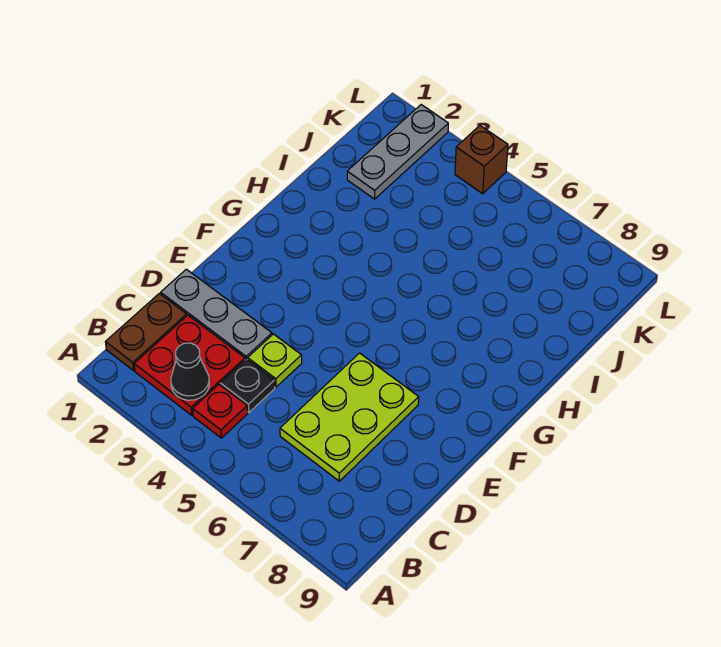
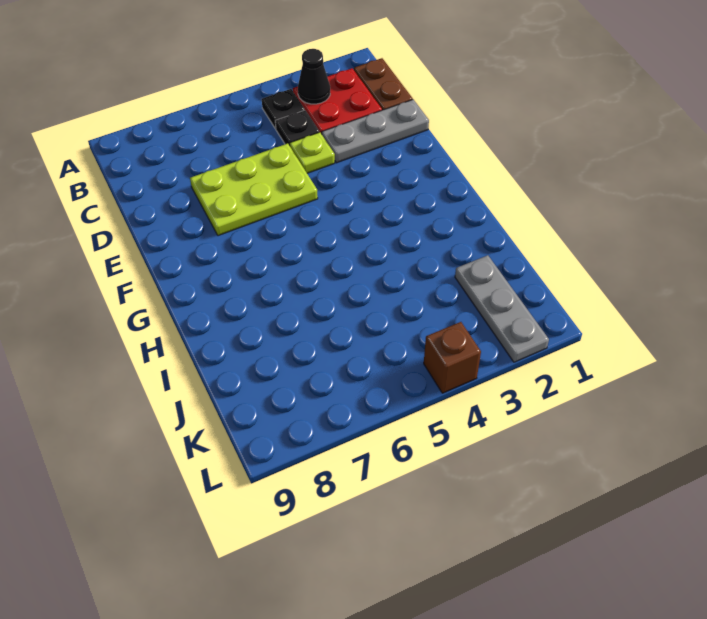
red 1x1 plate [193,385,248,438] -> black 1x1 plate [262,89,305,129]
lime 2x3 plate [280,353,419,481] -> lime 2x3 plate turned to [190,144,318,236]

